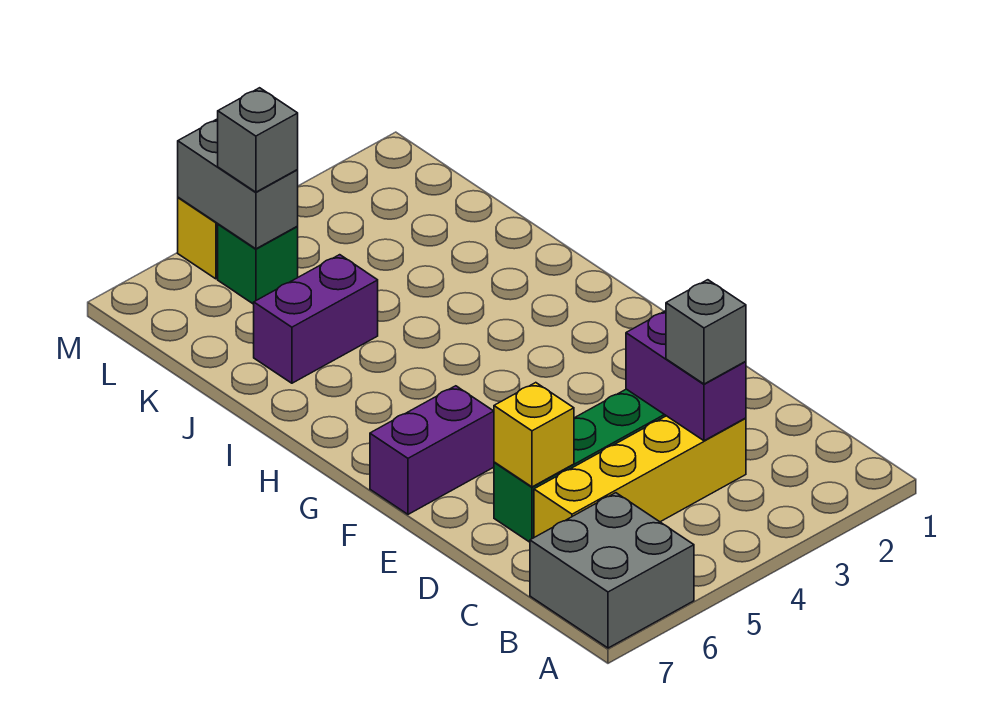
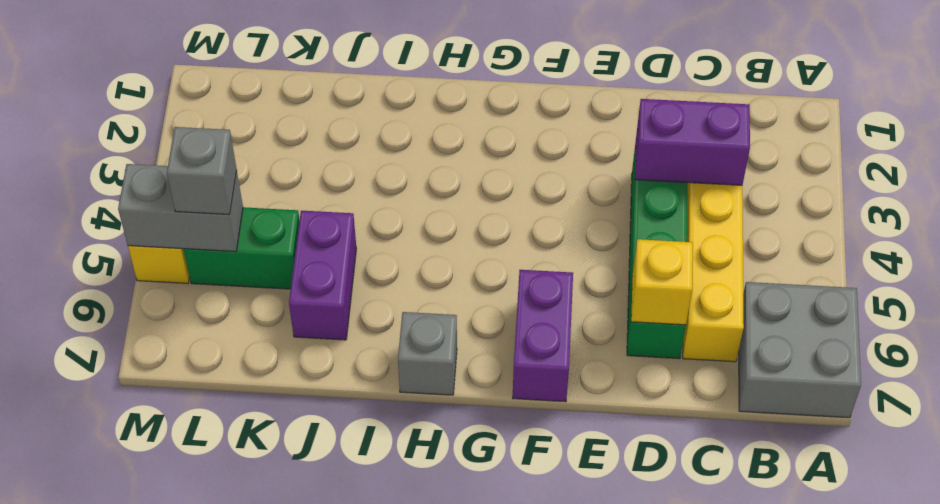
grey 1x1 brick [666,280,746,384] -> grey 1x1 brick moved to [398,312,457,395]
green 1x1 brick [218,224,298,304] -> green 1x2 brick [184,207,300,289]

